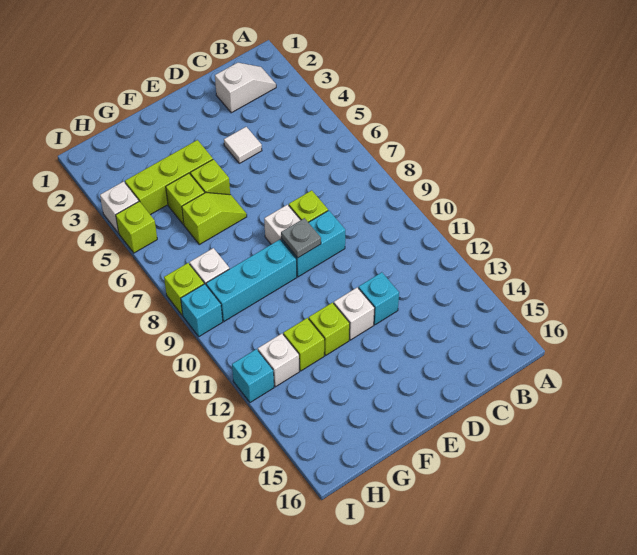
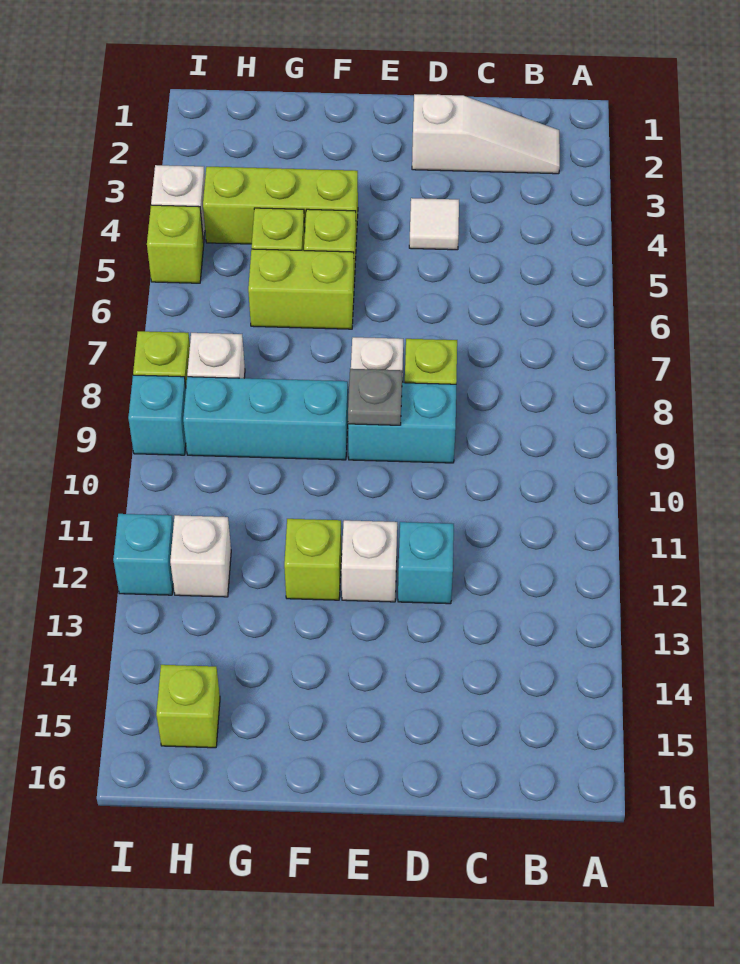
white 1x2 slope [215,63,276,113] -> white 1x3 slope [412,94,560,174]
lime 1x2 slope [182,193,247,244] -> lime 1x2 brick [248,249,354,329]
lime 1x1 brick [283,318,325,371] -> lime 1x1 brick moved to [156,665,220,748]

